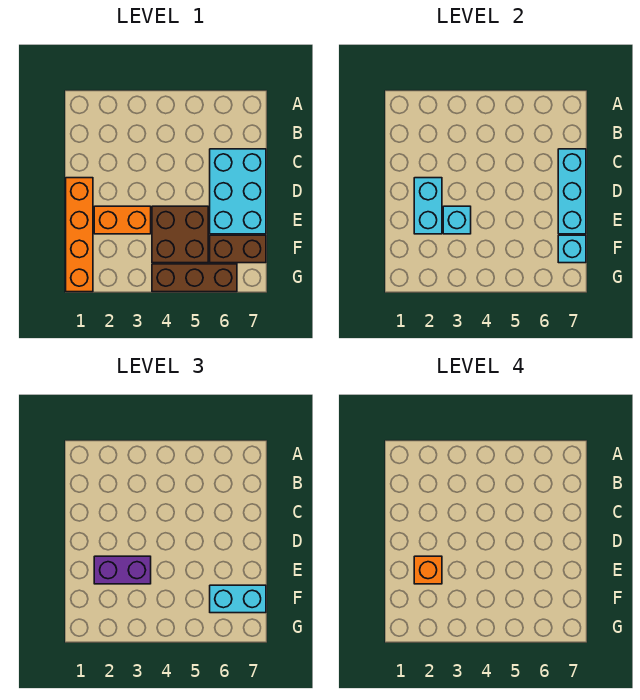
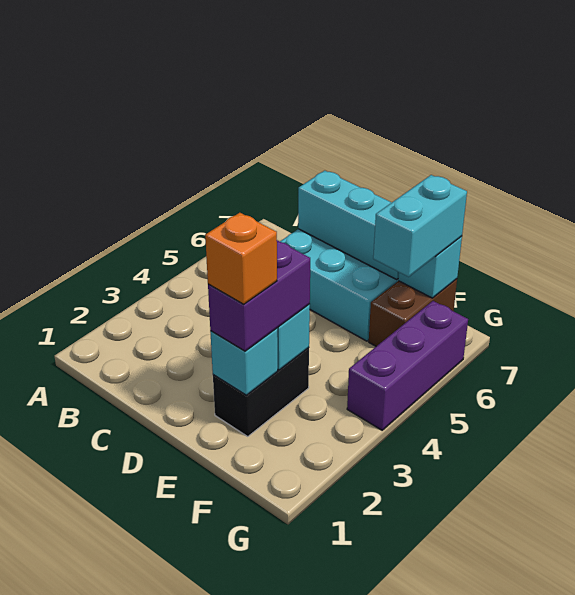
orange 1x4 brick [66,178,93,292] -> none
cyan 1x2 brick [414,178,442,234] -> cyan 1x1 brick [210,328,278,395]
orange 1x2 brick [94,206,151,234] -> black 1x2 brick [213,348,309,436]
brown 2x2 brick [152,206,208,263] -> none
brown 1x3 brick [152,264,237,292] -> purple 1x3 brick [347,301,468,430]

